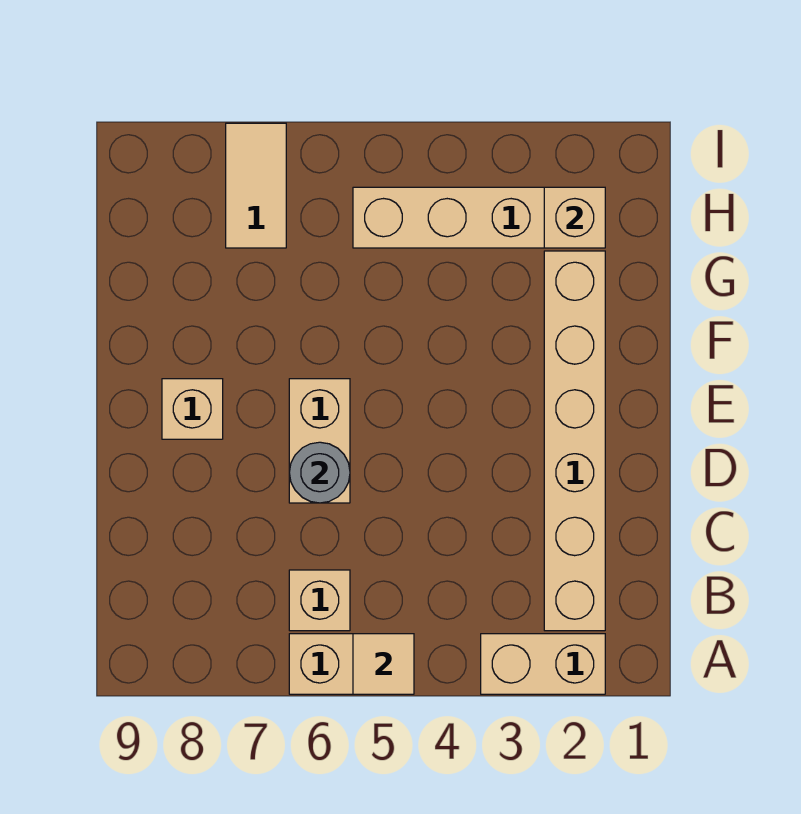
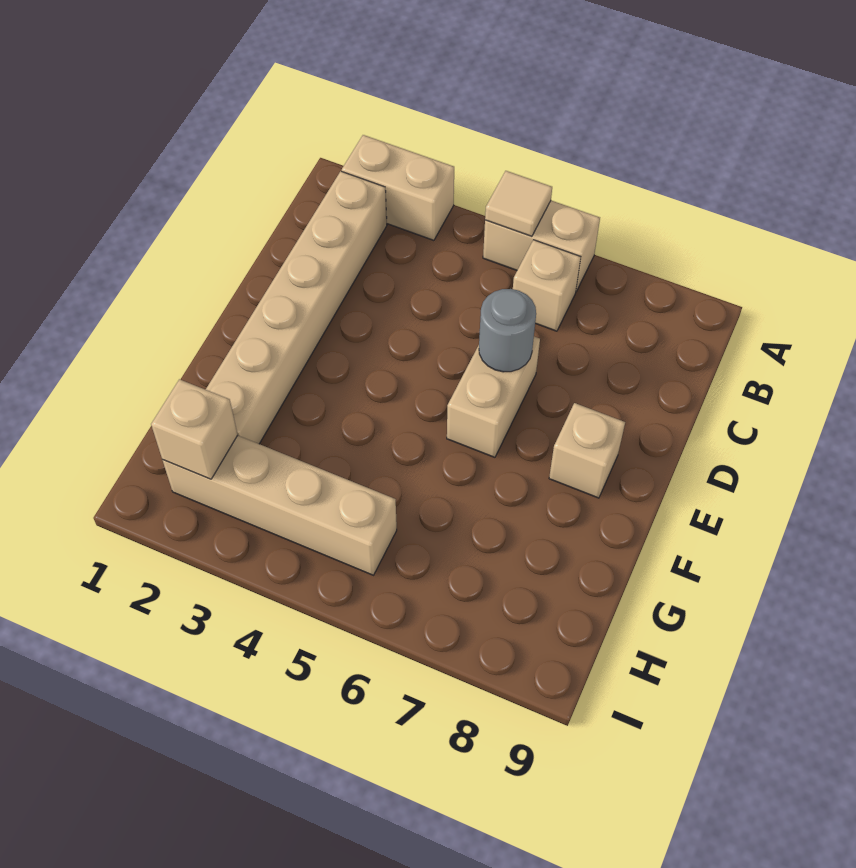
tan 1x2 tile [226,123,286,248] -> none

